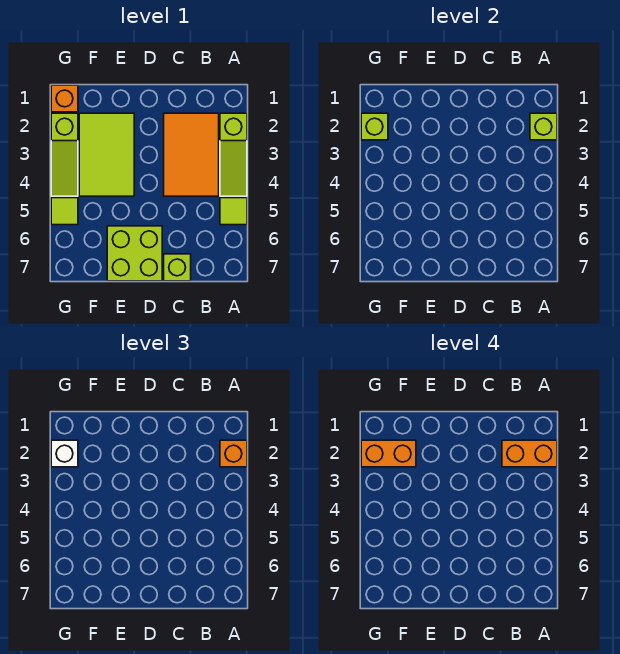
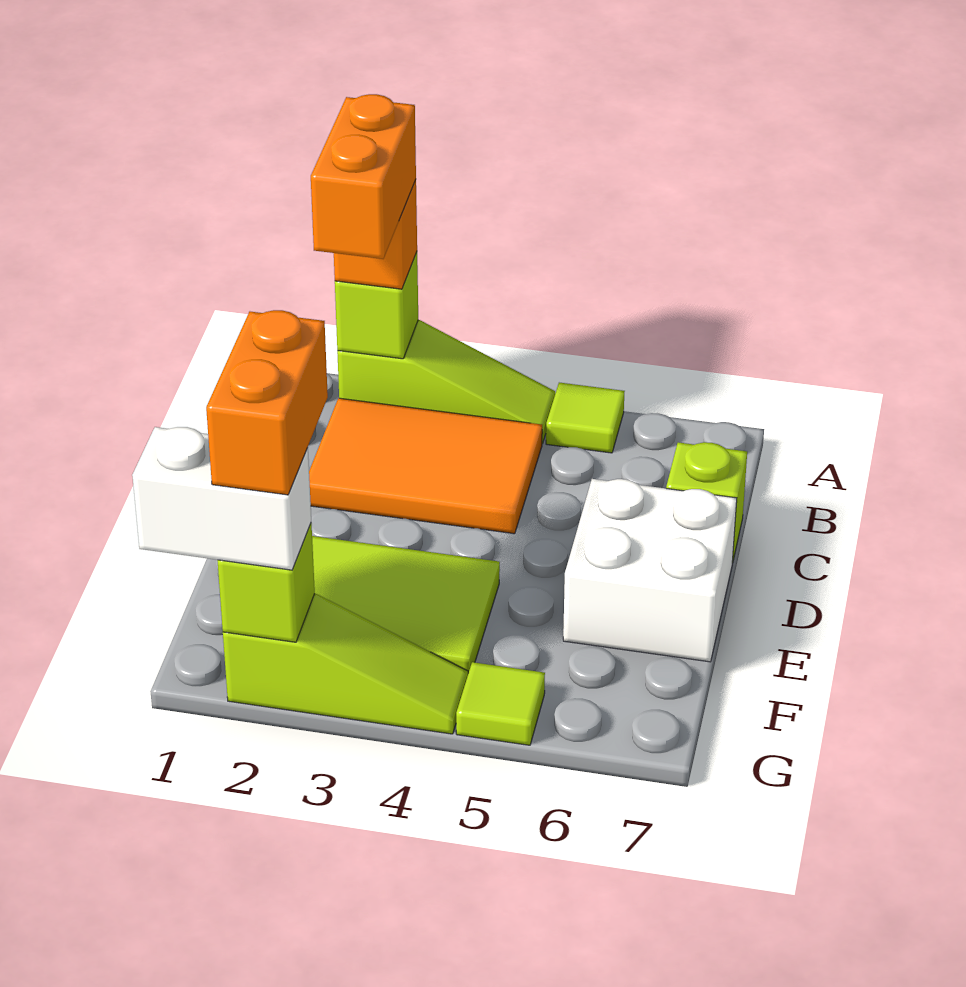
lime 2x2 brick [107,226,162,281] -> white 2x2 brick [563,479,737,662]
orange 1x1 brick [51,85,78,112] -> none
white 1x1 brick [51,440,78,467] -> white 1x2 brick [132,427,311,570]

